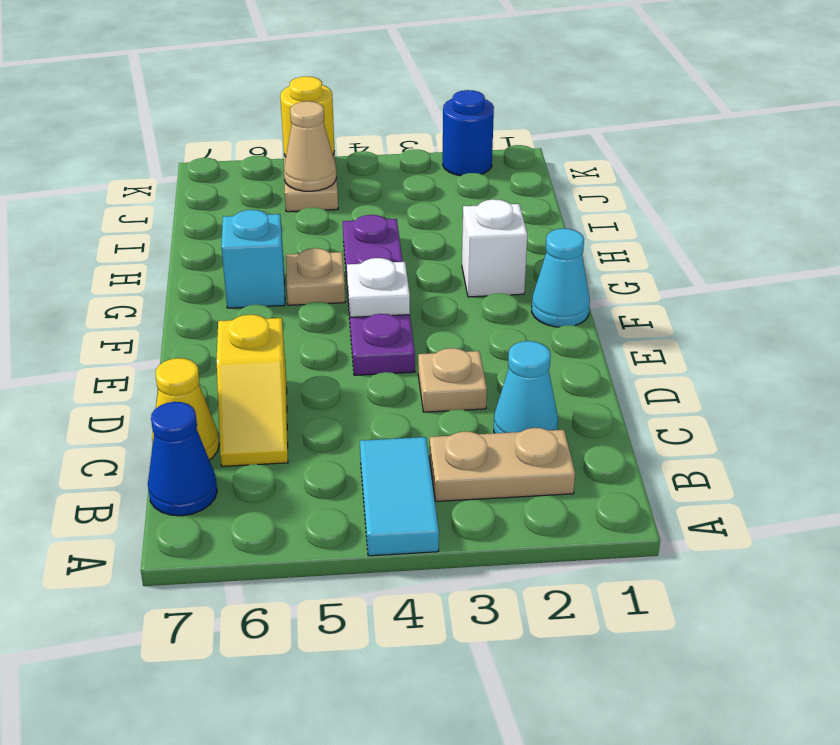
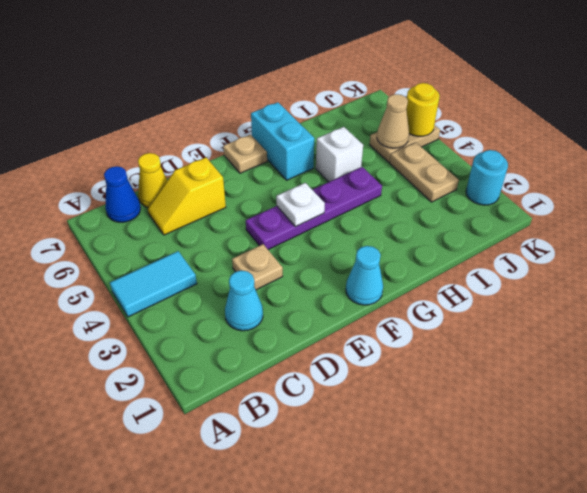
tan 1x2 plate [429,428,575,501] -> tan 1x2 plate moved to [390,142,459,202]
white 1x1 brick [462,199,527,297] -> white 1x1 brick moved to [316,127,363,182]
tan 1x1 plate [286,248,345,305] -> tan 1x1 plate moved to [223,135,267,173]
cyan 1x1 brick [221,210,285,308] -> cyan 1x2 brick [251,102,314,180]
blue 1x1 round brick [443,90,494,176] -> cyan 1x1 round brick [466,150,508,205]

